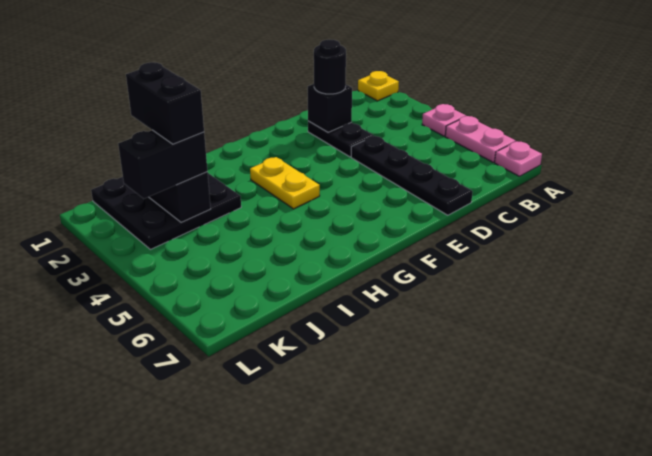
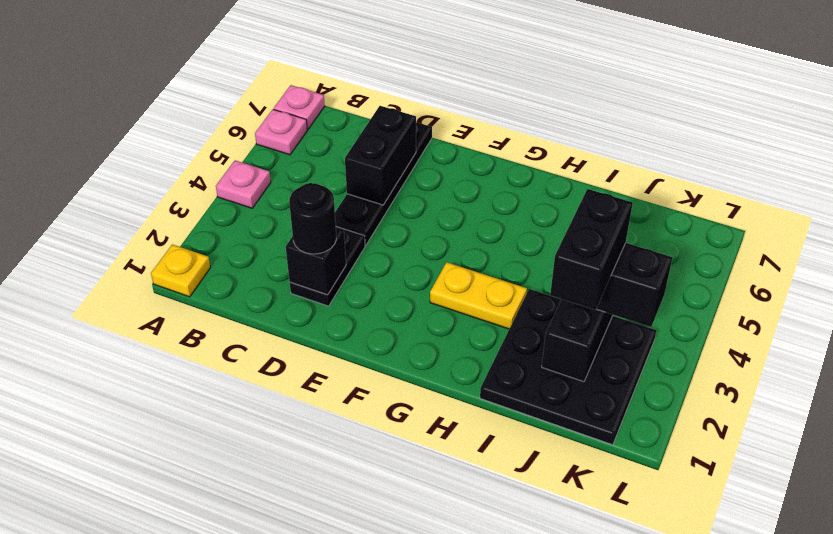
pink 1x2 plate [445,116,516,162] -> pink 1x1 plate [255,109,307,155]
none -> black 1x2 brick [345,106,416,205]
yellow 1x2 plate [250,157,320,209] -> yellow 1x2 plate turned to [430,262,527,329]

